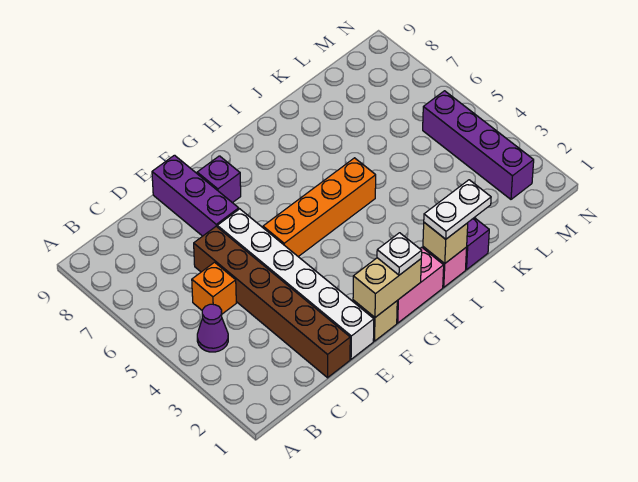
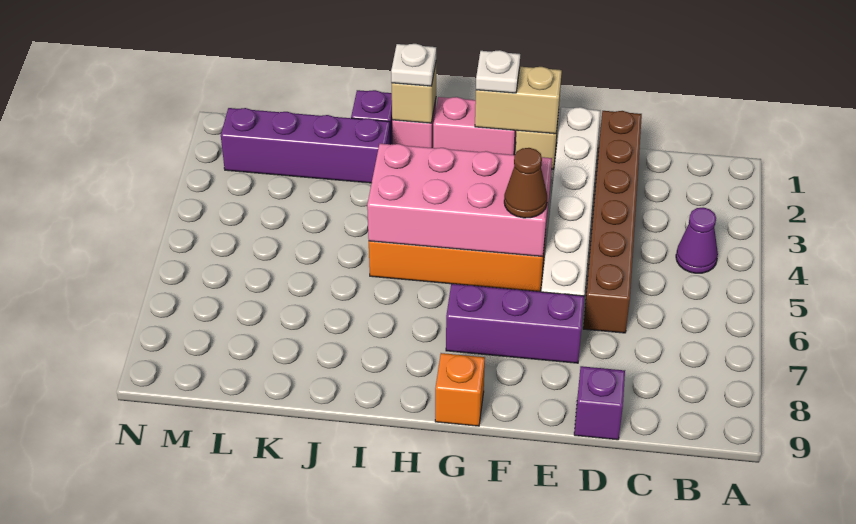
orange 1x1 brick [192,262,236,314] -> orange 1x1 brick moved to [435,353,485,426]
purple 1x3 brick [152,155,239,236] -> purple 1x3 brick turned to [446,284,584,363]
none -> pink 2x4 brick [367,144,552,257]
none -> brown 1x1 cone [504,148,547,218]
purple 1x1 brick [197,156,241,203] -> purple 1x1 brick moved to [574,366,625,440]
white 1x2 plate [424,180,491,239] -> white 1x1 plate [391,44,436,86]
purple 1x4 brick [423,91,534,199] -> purple 1x4 brick turned to [221,108,390,183]

